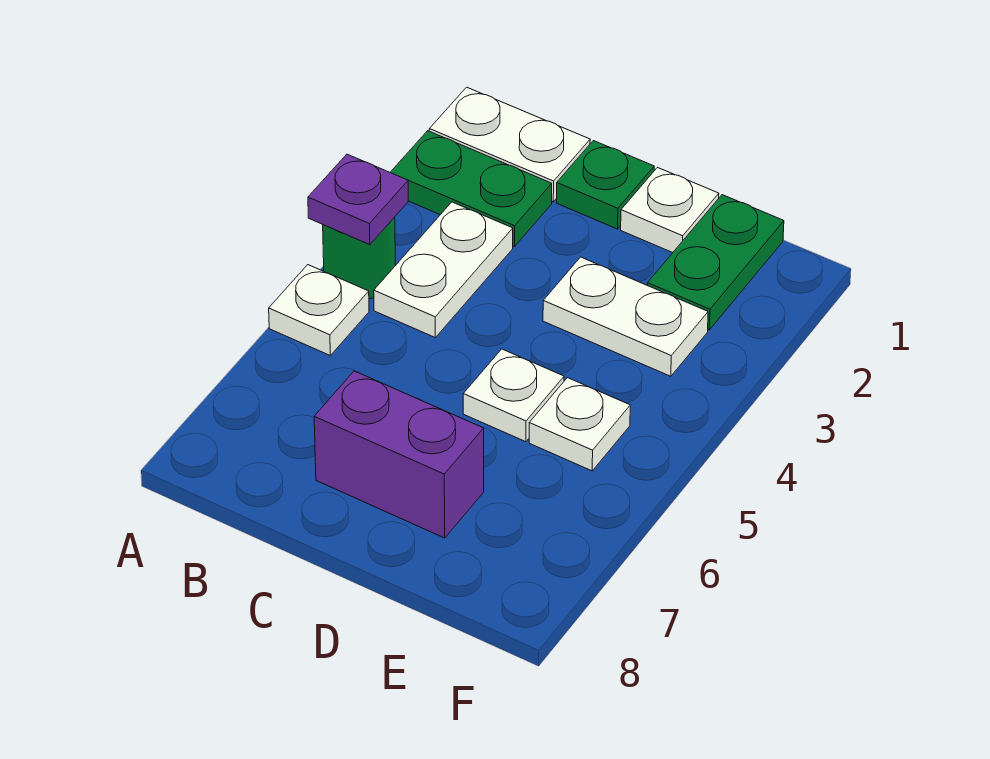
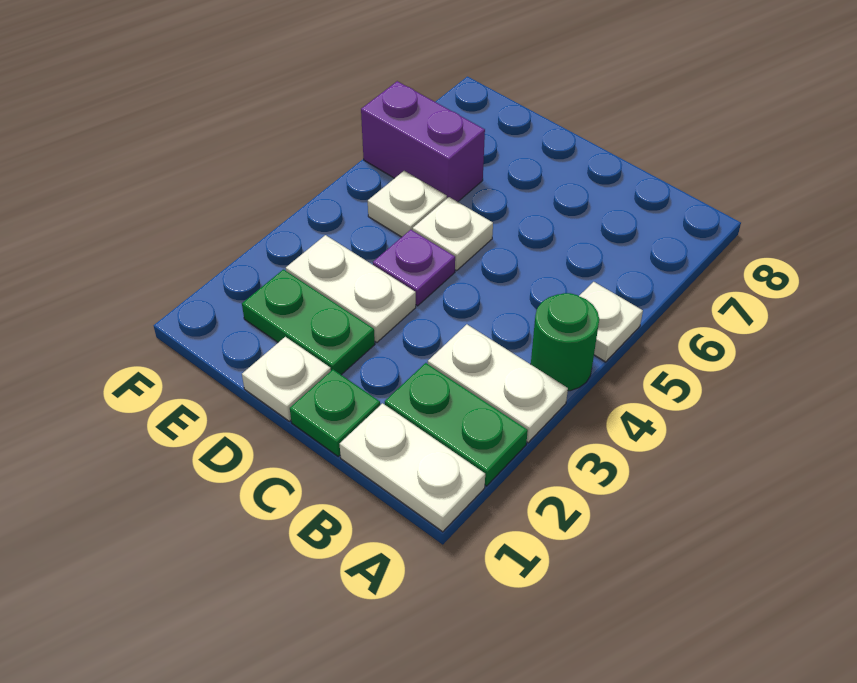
purple 1x1 plate [308,154,408,245] -> purple 1x1 plate moved to [373,230,455,306]
white 1x2 plate [374,202,513,337] -> white 1x2 plate turned to [428,324,568,443]
purple 1x2 brick [314,371,484,538] -> purple 1x2 brick moved to [361,81,485,202]
green 1x2 plate [647,195,784,330] -> green 1x2 plate turned to [242,270,375,375]

